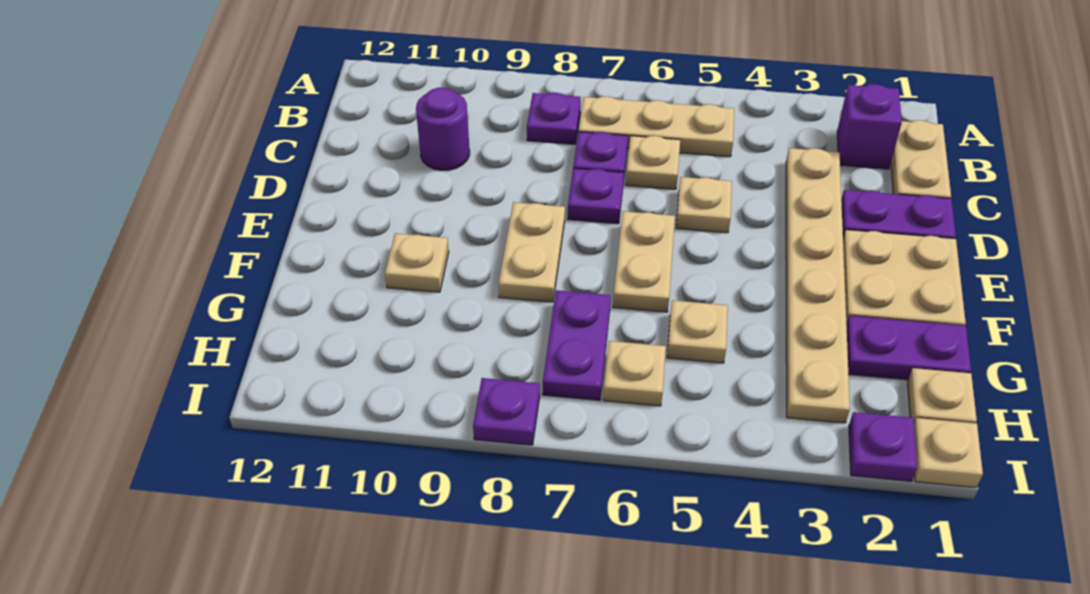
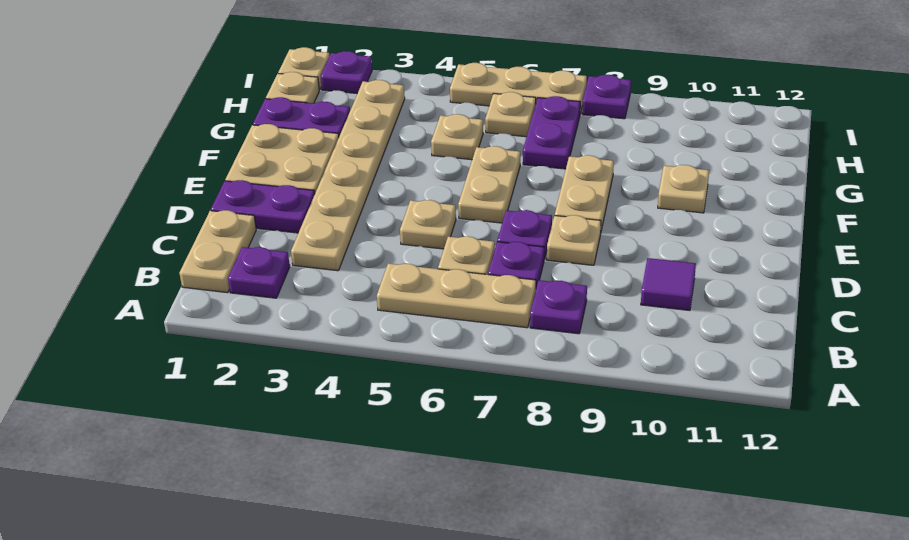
purple 1x1 brick [837,84,902,169] -> purple 1x1 plate [228,247,290,298]
purple 1x1 round brick [416,88,470,170] -> purple 1x1 tile [641,258,696,310]
none -> tan 1x1 plate [547,215,601,265]
none -> tan 1x3 plate [450,63,587,113]

